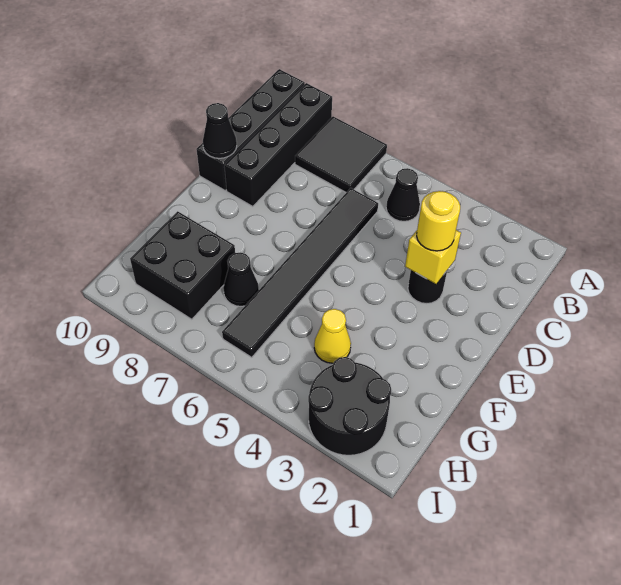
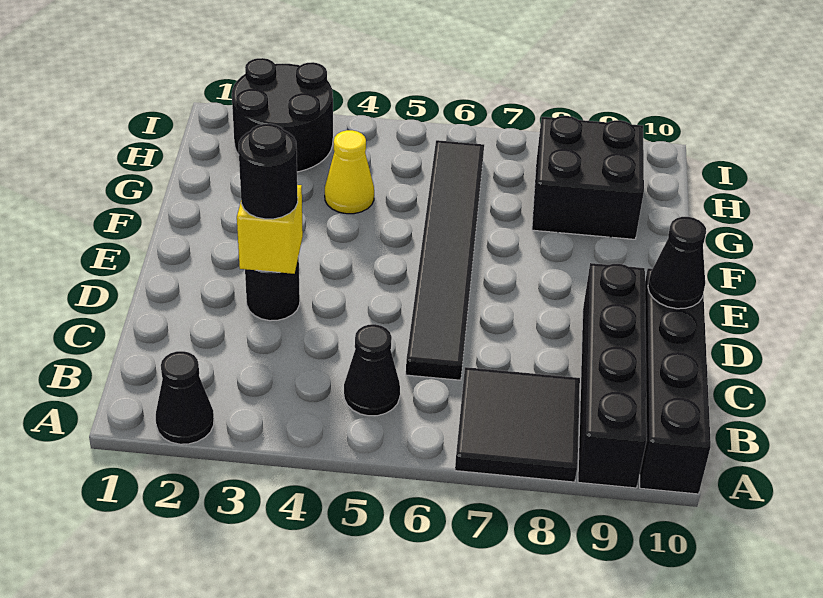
yellow 1x1 round brick [417,191,460,251] -> black 1x1 round brick [239,124,298,219]
black 1x1 cone [223,252,259,306] -> black 1x1 cone moved to [156,351,214,444]

